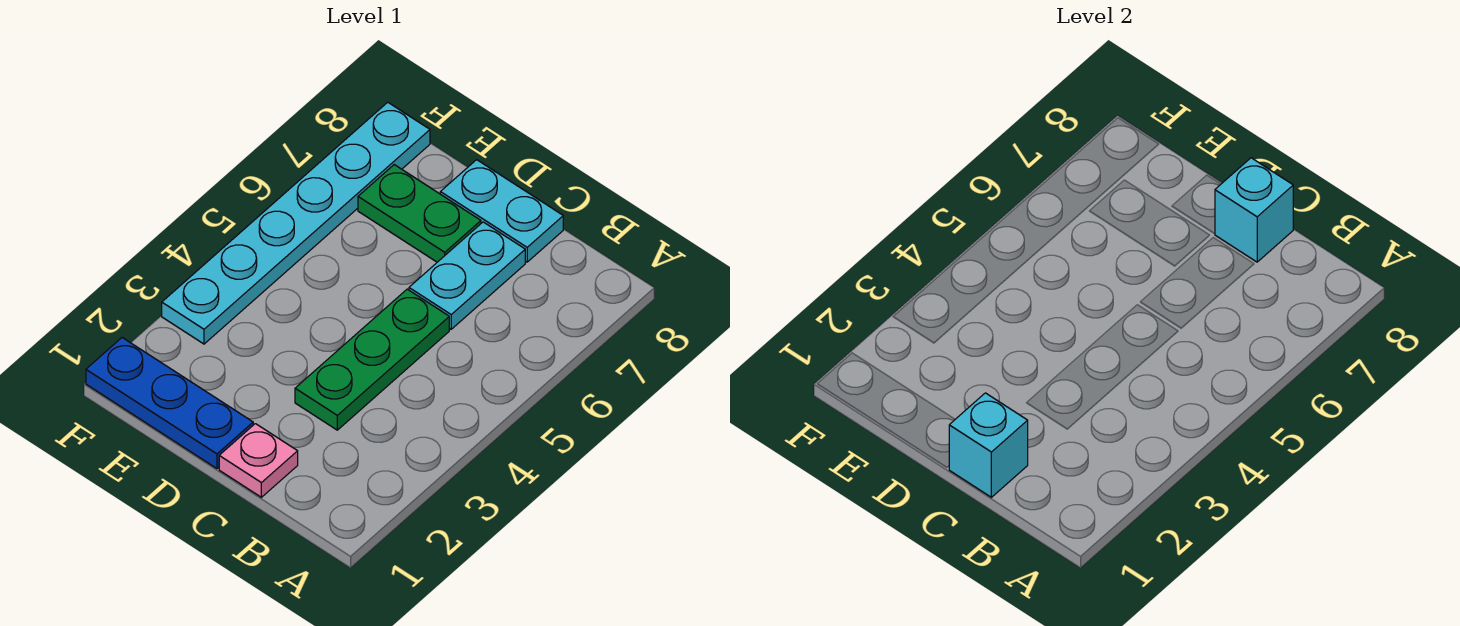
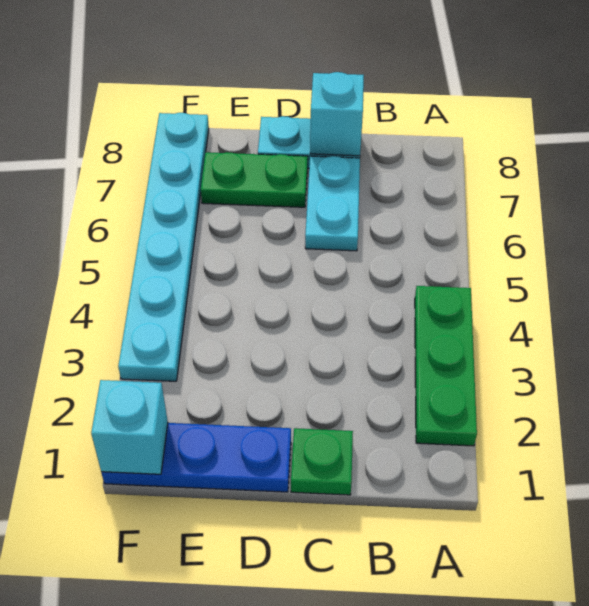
pink 1x1 plate [219,424,298,497] -> green 1x1 plate [291,428,353,495]
cyan 1x1 brick [949,393,1028,497] -> cyan 1x1 brick moved to [91,380,168,474]
green 1x3 plate [295,289,449,430] -> green 1x3 plate moved to [415,286,477,446]

